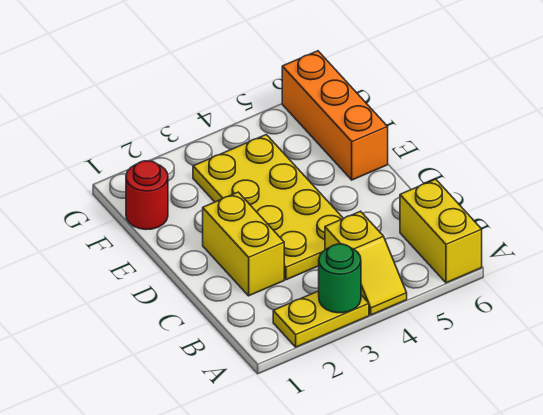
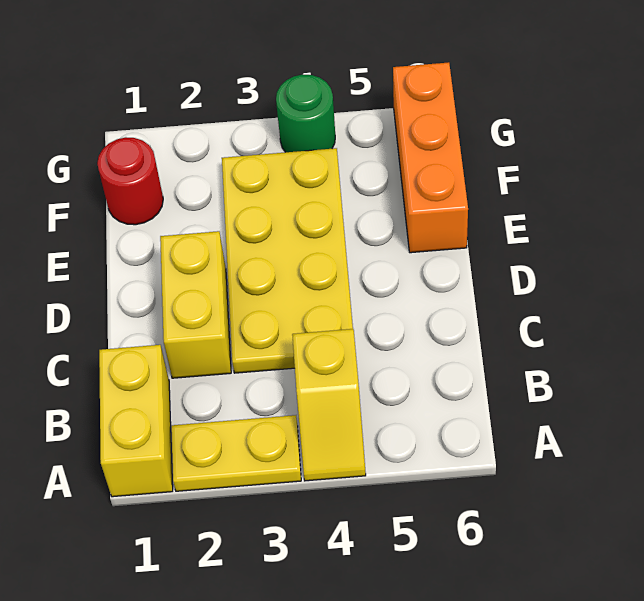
green 1x1 round brick [319,244,361,313] -> green 1x1 round brick moved to [276,75,335,152]
yellow 1x2 brick [400,179,482,283] -> yellow 1x2 brick moved to [99,345,173,497]

